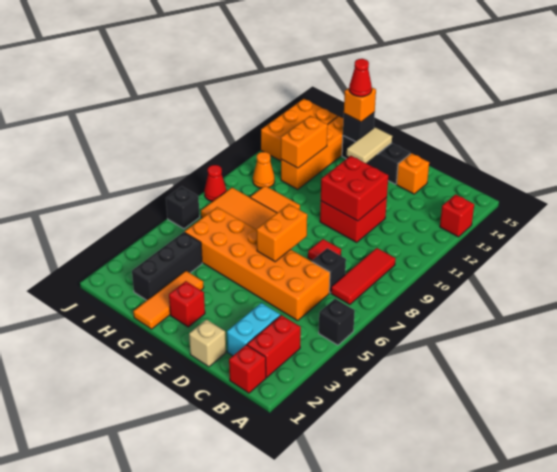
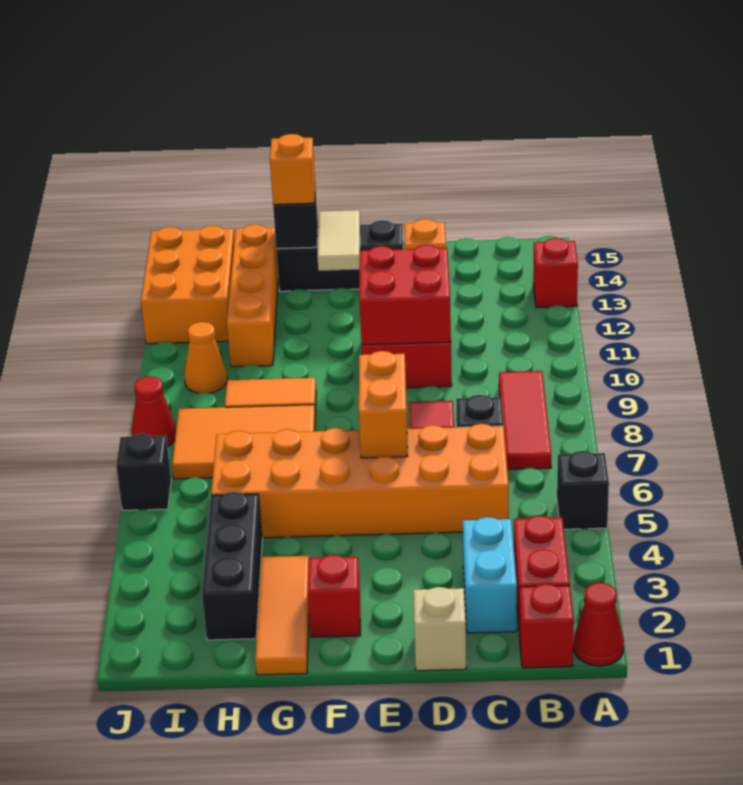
red 1x1 cone [349,59,372,97] -> red 1x1 cone moved to [573,583,624,666]
orange 1x2 brick [281,116,328,168] -> none

